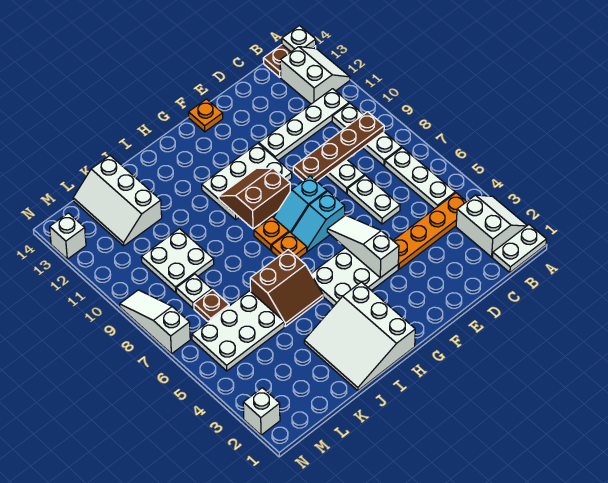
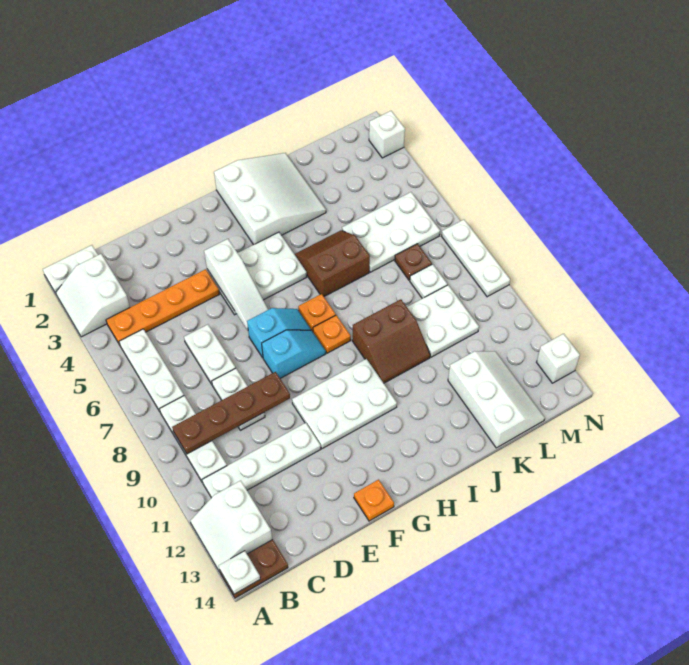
brown 2x2 slope [219,168,290,229] -> brown 2x2 slope moved to [352,299,430,383]
white 1x3 slope [120,290,190,354] -> white 1x3 plate [442,220,510,297]

